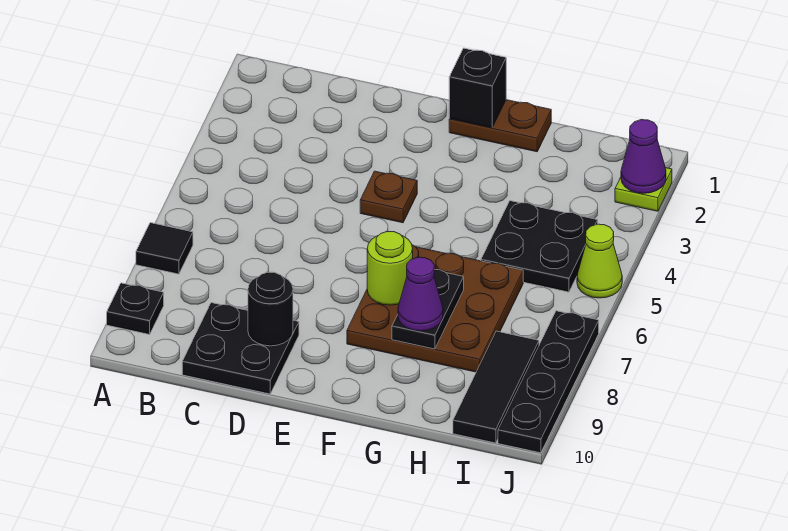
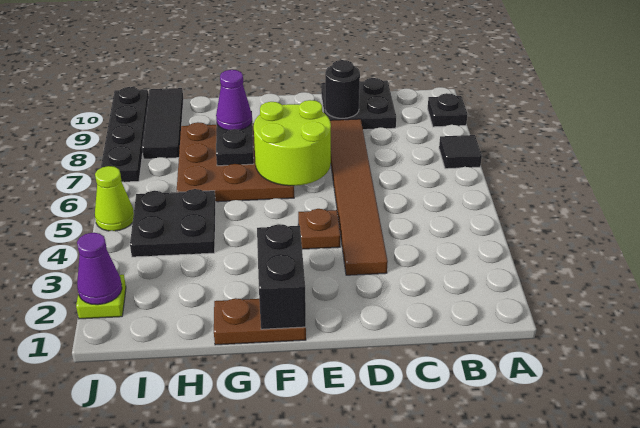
none -> brown 1x6 tile [330,119,388,275]
black 1x1 brick [449,48,506,128] -> black 1x2 brick [257,224,306,329]
lime 1x1 round brick [367,231,413,305] -> lime 2x2 round brick [254,100,331,186]

